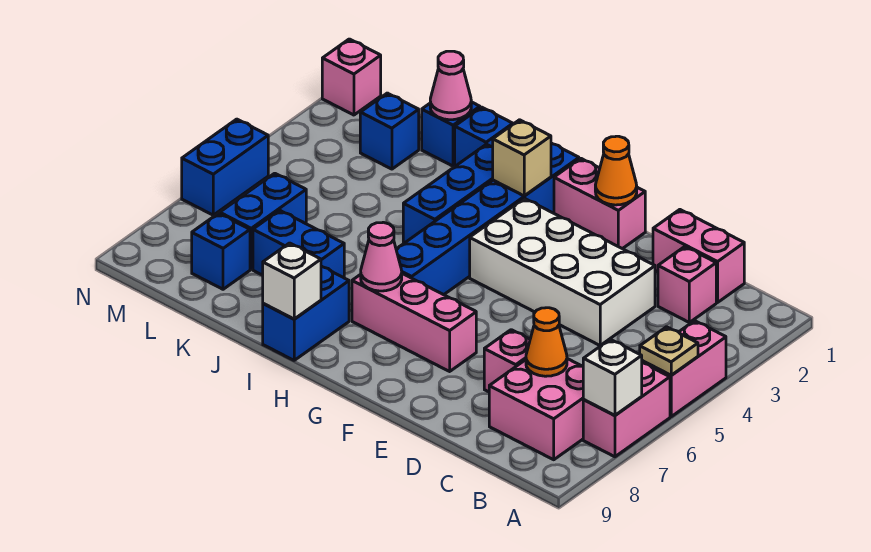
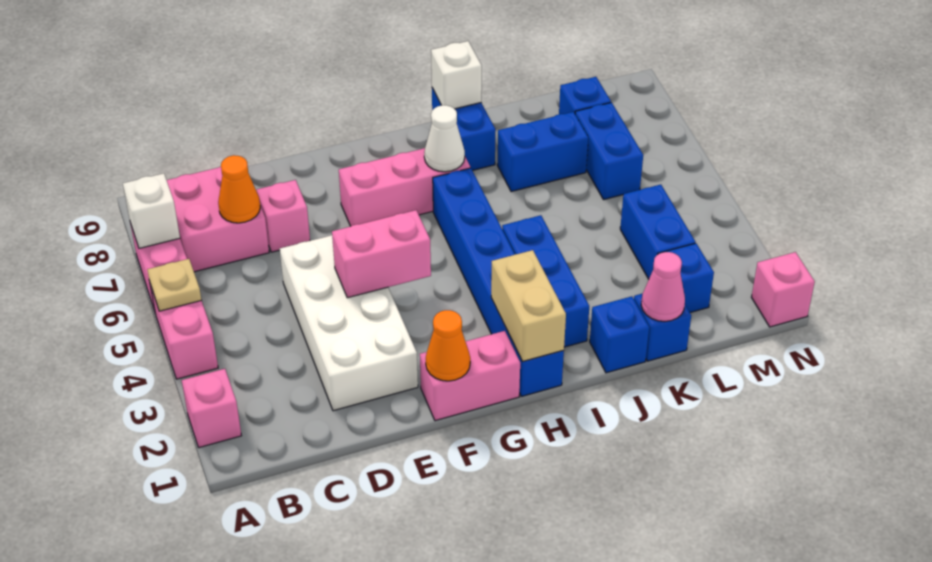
pink 1x2 brick [653,210,744,302] -> pink 1x2 brick moved to [332,210,431,298]
pink 1x1 brick [658,247,716,322] -> pink 1x1 brick moved to [182,369,241,448]
white 2x4 brick [470,198,655,345] -> white 2x4 brick turned to [280,235,418,411]
tan 1x1 brick [493,120,551,196] -> tan 1x2 brick [491,250,566,361]
pink 1x1 cone [361,222,402,291] -> white 1x1 cone [424,105,465,172]
blue 1x2 brick [182,119,268,215] -> blue 1x2 brick moved to [620,185,695,279]

